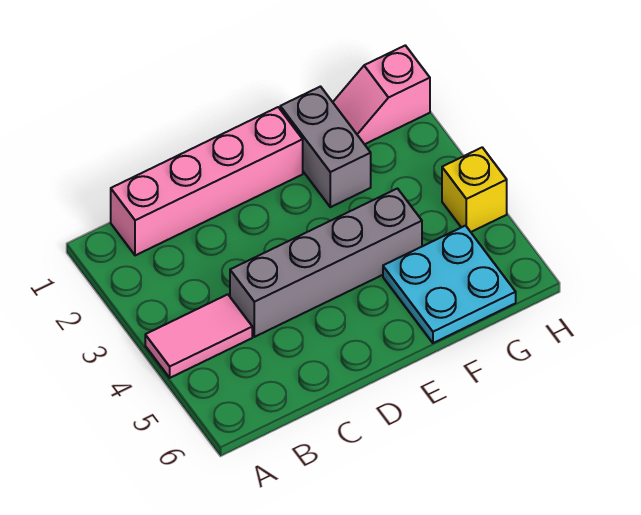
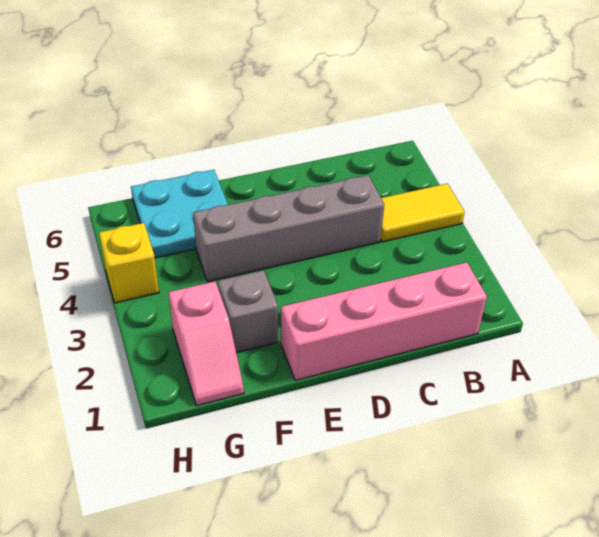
pink 1x2 tile [145,294,252,378] -> yellow 1x2 tile [380,184,465,242]
grey 1x2 brick [280,87,371,207] -> grey 1x1 brick [218,270,278,353]
pink 1x2 slope [333,45,430,144] -> pink 1x2 slope turned to [168,282,244,406]

